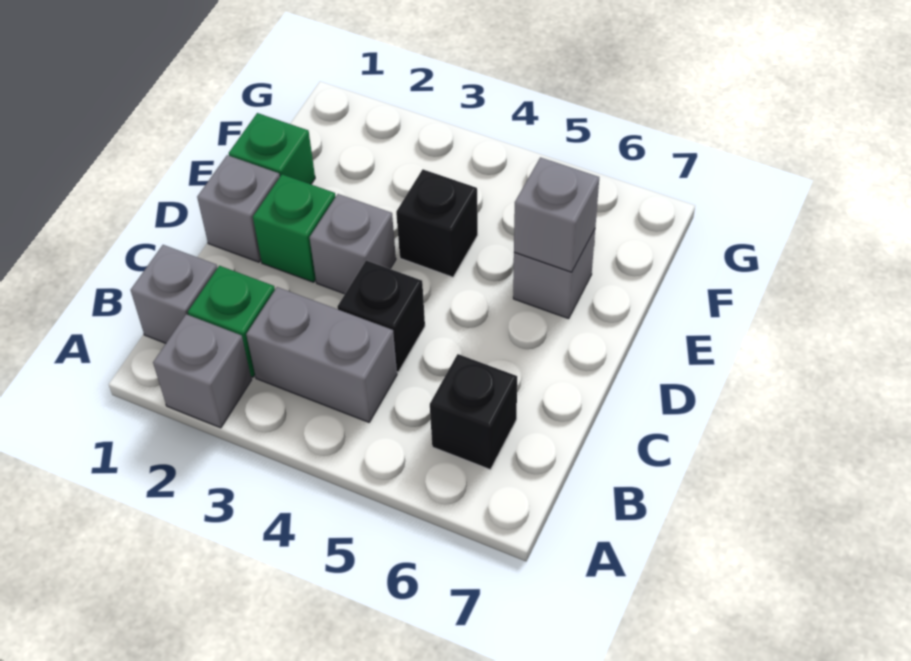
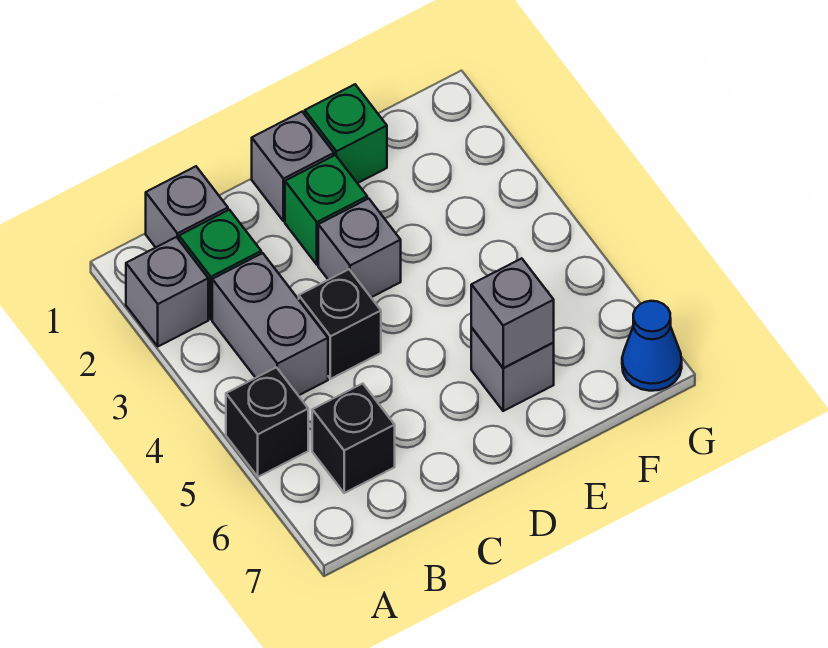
black 1x1 brick [396,169,478,277] -> black 1x1 brick moved to [226,367,308,477]
none -> blue 1x1 cone [622,301,682,391]

